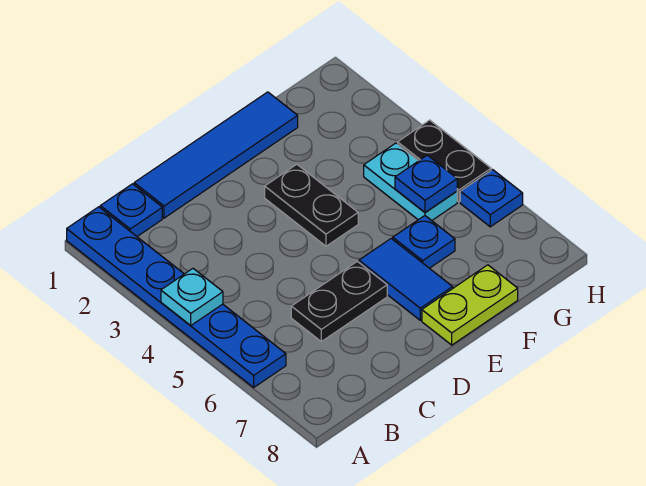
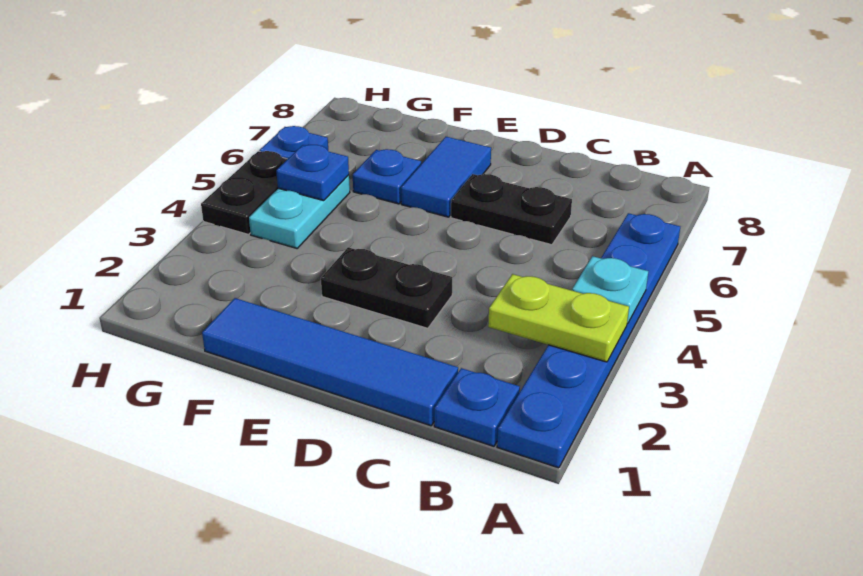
black 1x2 plate [265,164,358,246] -> black 1x2 plate turned to [321,247,452,328]
lime 1x2 plate [422,265,518,345] -> lime 1x2 plate moved to [488,274,629,362]

